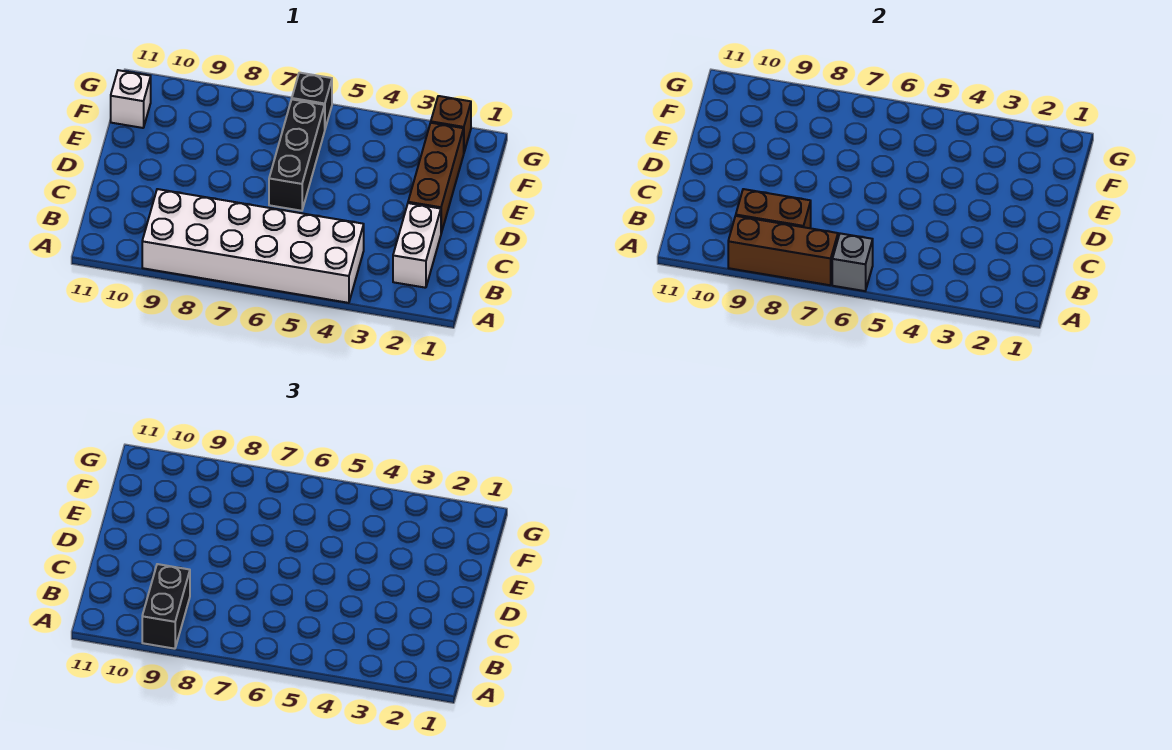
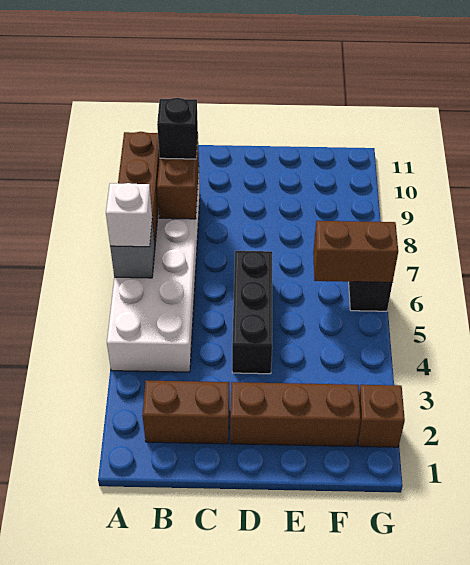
black 1x2 brick [142,564,190,649] -> black 1x1 brick [157,98,198,159]
white 1x2 brick [393,203,441,288] -> brown 1x2 brick [142,380,229,444]
black 1x3 brick [269,99,325,211] -> black 1x3 brick turned to [232,251,272,374]
none -> brown 1x2 brick [313,221,398,282]
white 1x1 brick [111,70,151,128] -> white 1x1 brick moved to [106,183,152,247]

